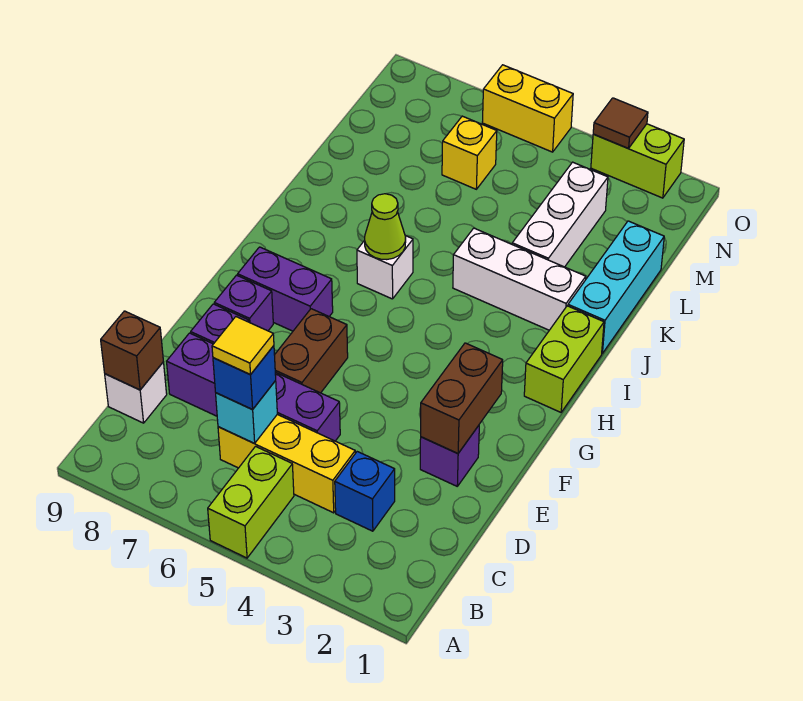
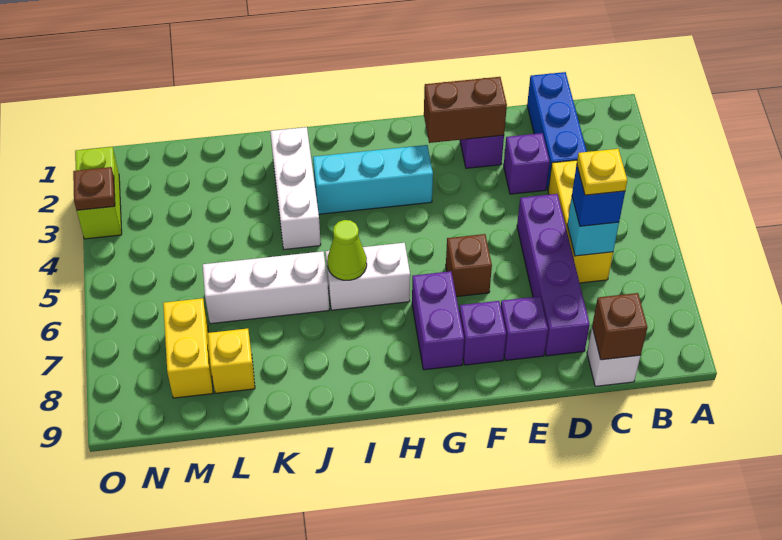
lime 1x2 brick [208,446,294,558] -> none
blue 1x1 brick [335,452,395,531] -> blue 1x3 brick [527,72,587,189]
yellow 1x1 tile [212,317,274,375] -> yellow 1x1 plate [577,149,627,195]
none -> purple 1x1 brick [504,133,550,194]
brown 1x2 brick [275,309,348,393] -> brown 1x1 brick [446,234,492,297]
lime 1x2 brick [524,306,604,412] -> none
white 1x1 brick [357,235,413,299] -> white 1x2 brick [326,243,410,310]
cyan 1x3 brick [568,221,664,353] -> cyan 1x3 brick moved to [313,145,433,214]
white 1x3 brick [512,162,608,267] -> white 1x3 brick moved to [203,251,329,324]
yellow 1x1 brick [442,116,497,189] -> yellow 1x1 brick moved to [208,329,255,393]
brown 1x1 tile [593,98,648,148] -> brown 1x1 plate [73,167,115,210]
yellow 1x2 brick [482,65,573,152] -> yellow 1x2 brick moved to [163,298,213,398]

